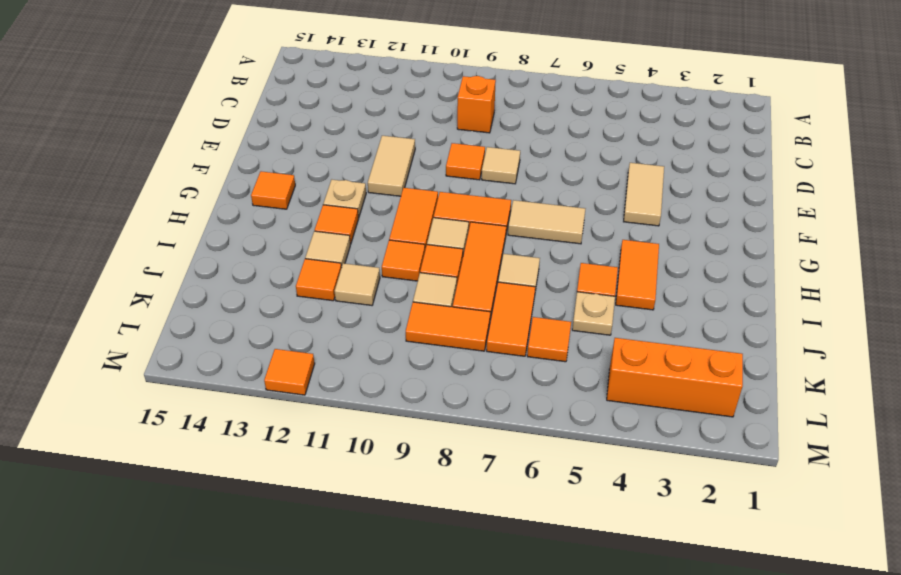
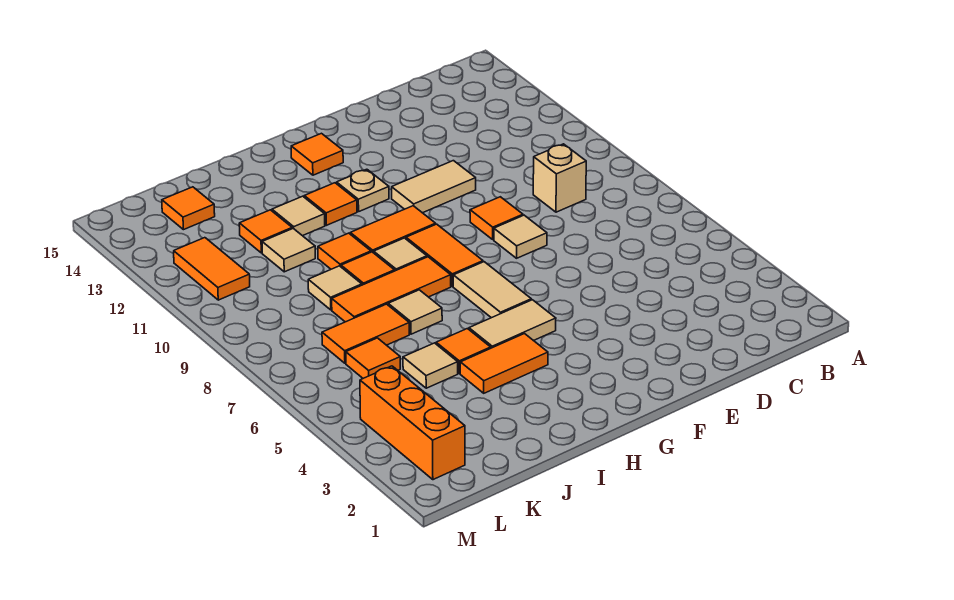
orange 1x1 brick [457,76,496,133] -> tan 1x1 brick [533,144,586,212]
tan 1x2 tile [624,163,664,226] -> tan 1x2 tile moved to [469,300,556,348]
tan 1x1 plate [572,292,615,335] -> tan 1x1 tile [403,343,458,388]
orange 1x2 tile [406,302,490,351] -> orange 1x2 tile moved to [174,238,250,300]
orange 1x1 tile [264,349,315,395] -> orange 1x1 tile moved to [162,187,215,230]

